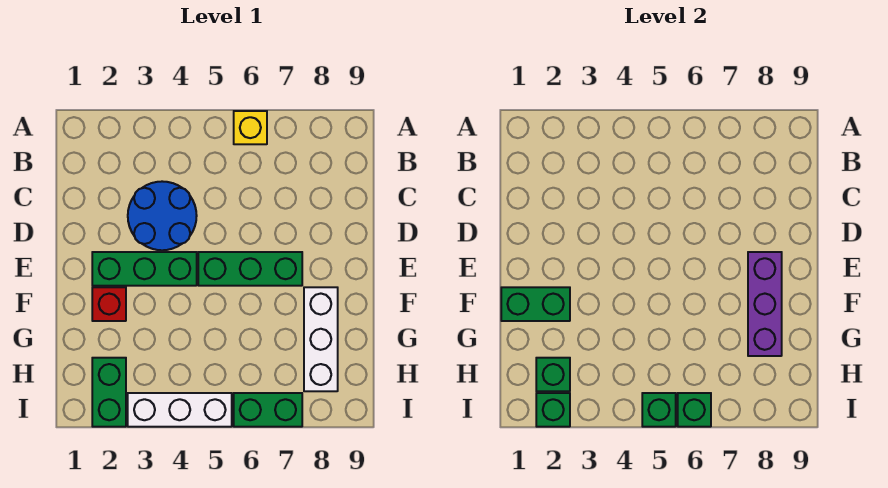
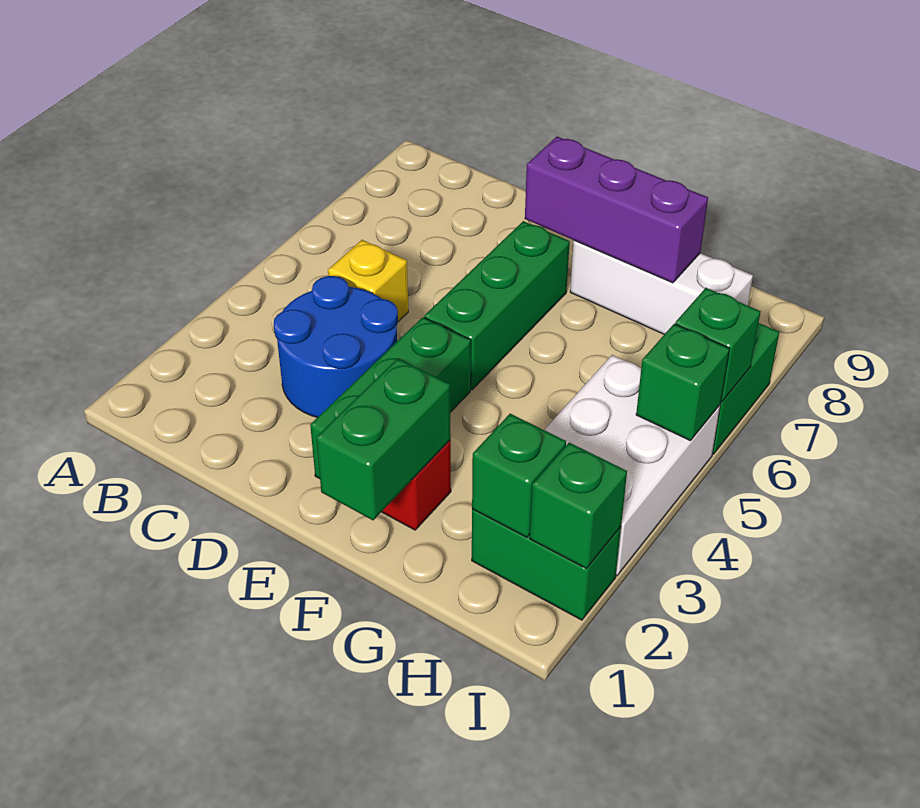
yellow 1x1 brick [234,111,267,144] -> yellow 1x1 brick moved to [328,240,408,322]
white 1x3 brick [128,393,232,427] -> white 2x3 brick [544,355,720,576]

